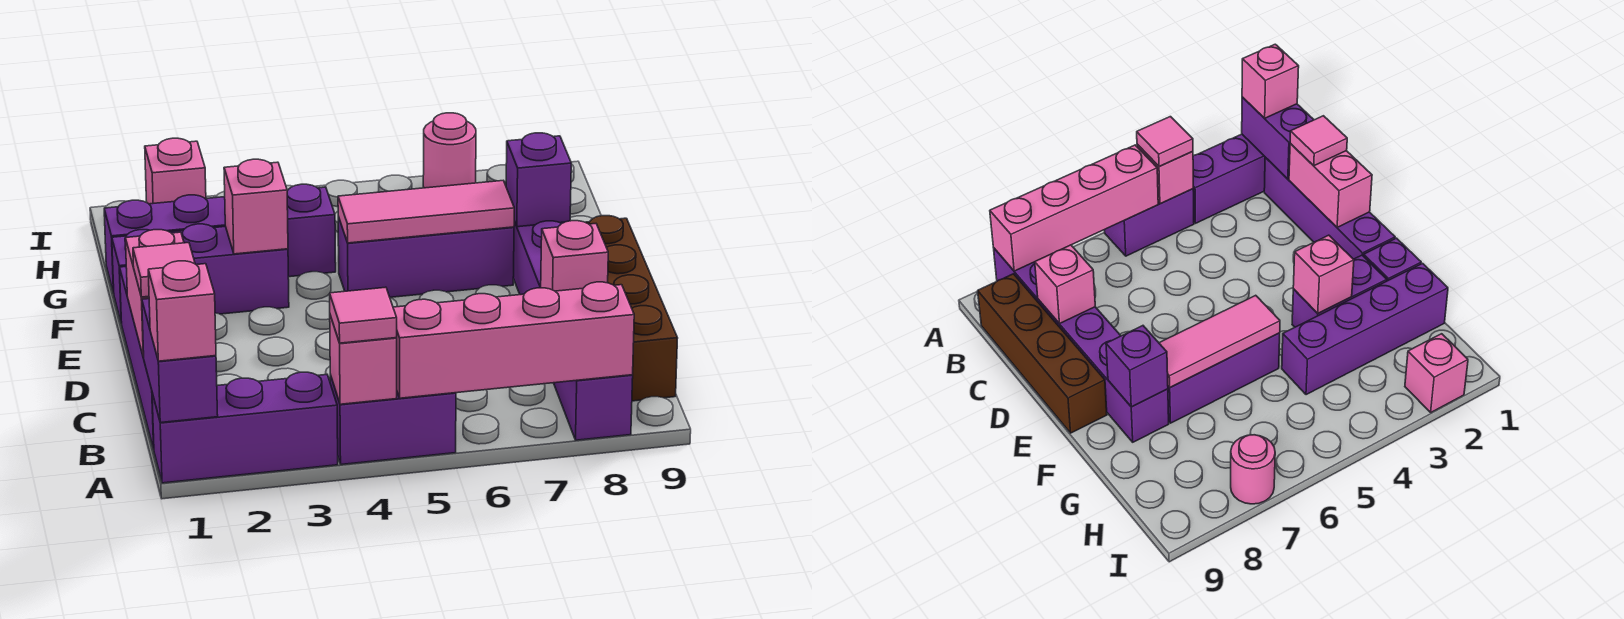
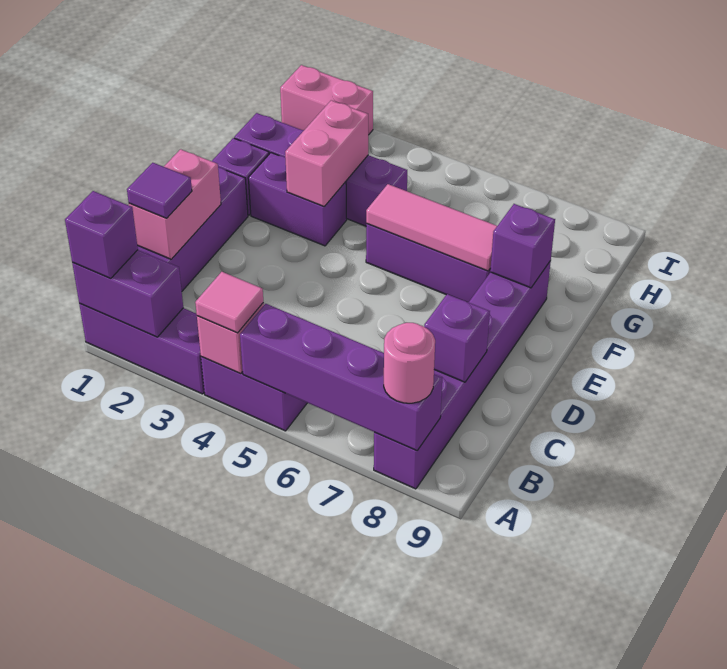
purple 1x2 brick [142,299,218,423] -> purple 1x2 brick turned to [72,250,183,337]
pink 1x1 brick [148,261,216,361] -> purple 1x1 brick [65,191,138,278]
pink 1x4 brick [393,282,634,398] -> purple 1x4 brick [240,304,442,450]
brown 1x4 brick [586,216,678,401] -> none
pink 1x1 tile [133,243,195,297] -> purple 1x1 tile [127,163,192,218]
pink 1x1 brick [541,221,608,291] -> purple 1x1 brick [424,294,490,382]
pink 1x1 brick [224,159,288,254] -> pink 1x2 brick [285,100,368,207]
pink 1x1 brick [145,138,206,204] -> pink 1x2 brick [280,65,373,135]
pink 1x1 round brick [423,113,476,188] -> pink 1x1 round brick moved to [384,323,435,403]

